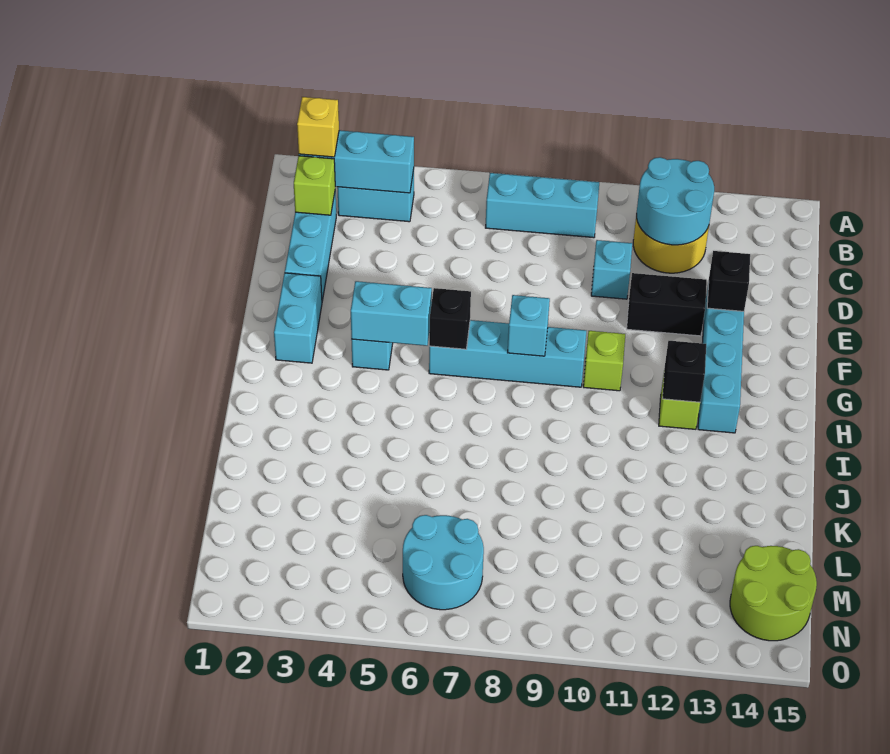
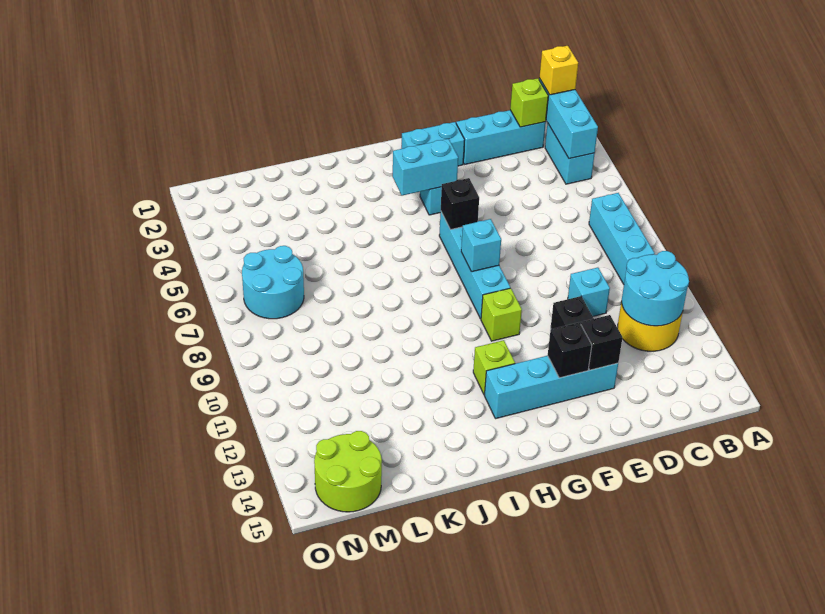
cyan 1x2 brick [351,281,432,346] -> cyan 1x2 brick turned to [393,139,458,196]
black 1x1 brick [662,341,706,402] -> black 1x1 brick moved to [548,322,592,378]

